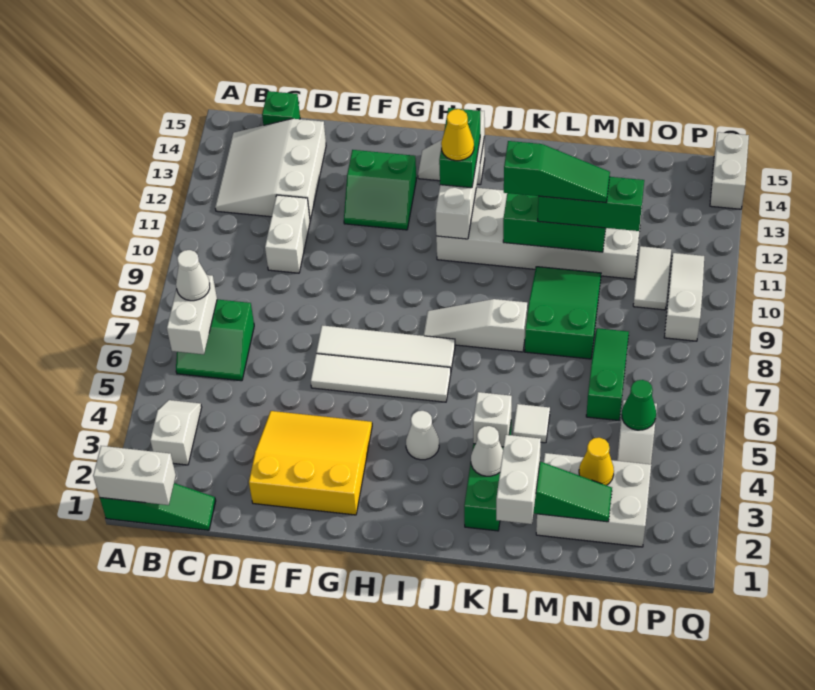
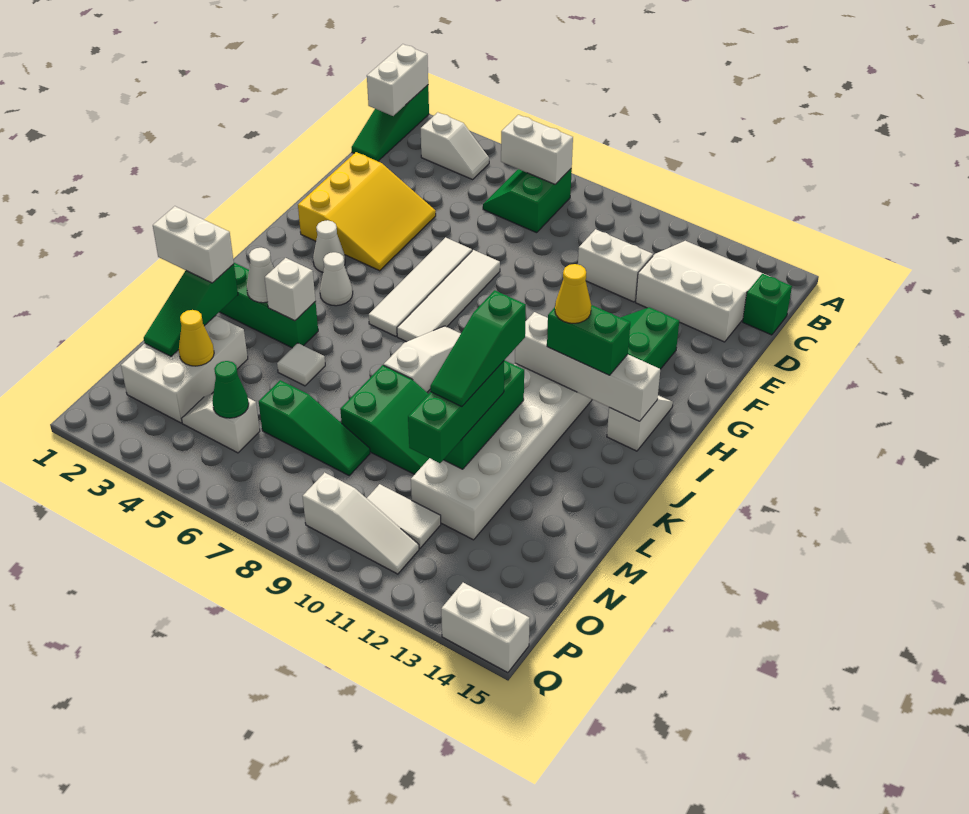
white 1x1 cone [176,250,210,301] -> white 1x1 cone moved to [313,220,345,272]

